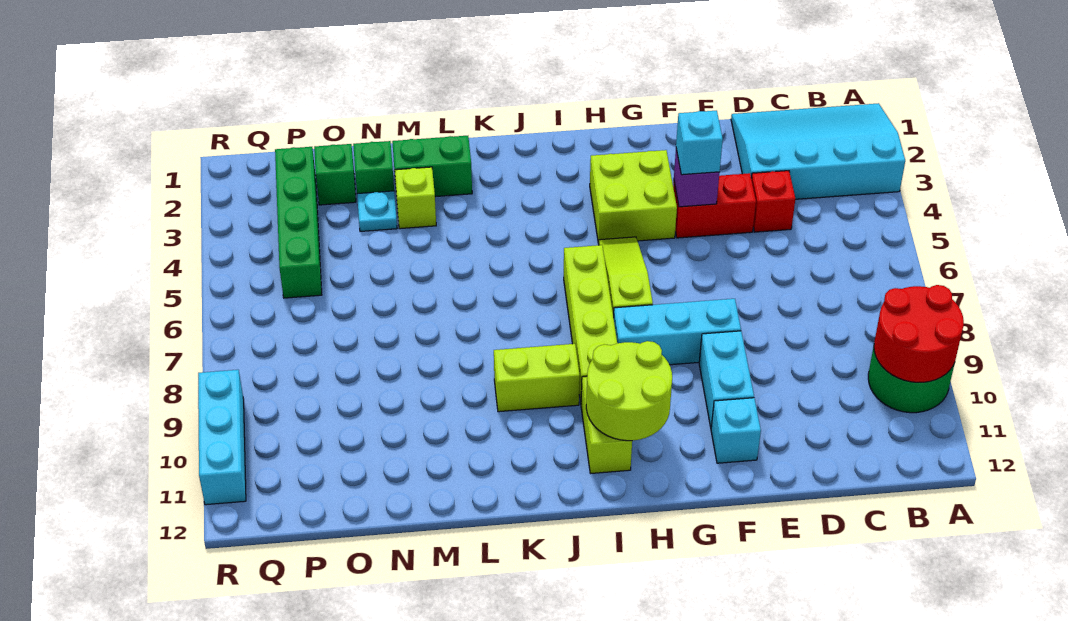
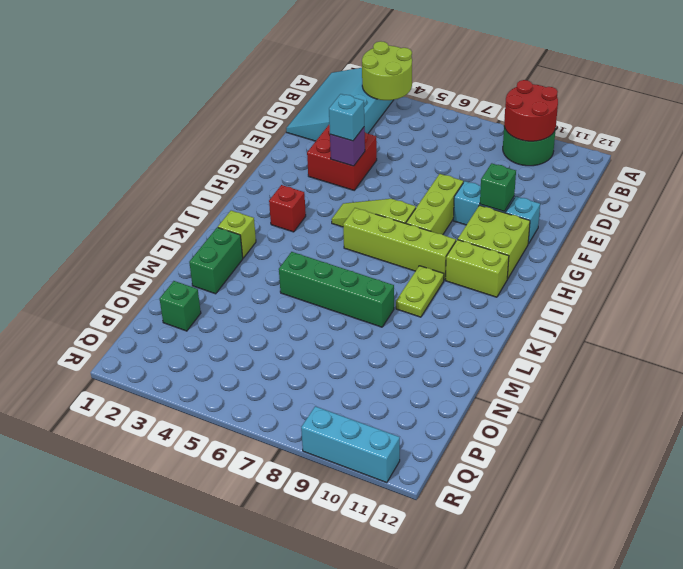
red 1x1 brick [751,171,795,232] -> red 1x1 brick moved to [269,185,306,232]
red 1x2 brick [673,173,756,238] -> red 2x2 brick [307,125,377,190]
cyan 1x3 brick [614,299,741,365] -> lime 1x3 brick [406,174,463,234]
lime 2x2 brick [590,150,677,244] -> lime 2x2 brick moved to [458,205,530,279]
lime 2x2 round brick [586,341,672,441] -> lime 2x2 round brick moved to [362,41,412,100]
lime 1x2 brick [494,344,580,412] -> lime 1x2 plate [396,266,444,317]
lime 1x1 brick [395,167,436,229] -> lime 1x1 brick moved to [218,211,256,258]
green 1x1 brick [353,141,394,194] -> green 1x1 brick moved to [480,163,516,211]
cyan 1x1 plate [357,191,397,231] -> none
green 1x4 brick [275,147,322,298] -> green 1x4 brick moved to [279,252,394,327]

